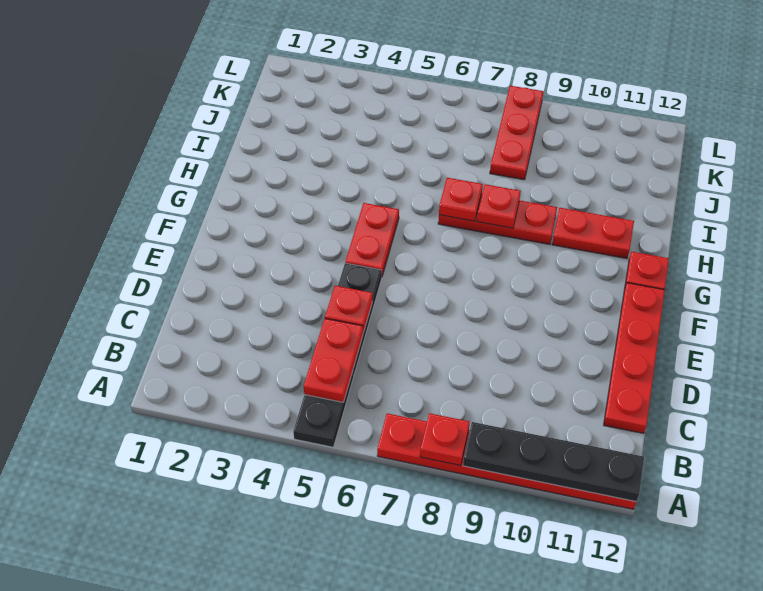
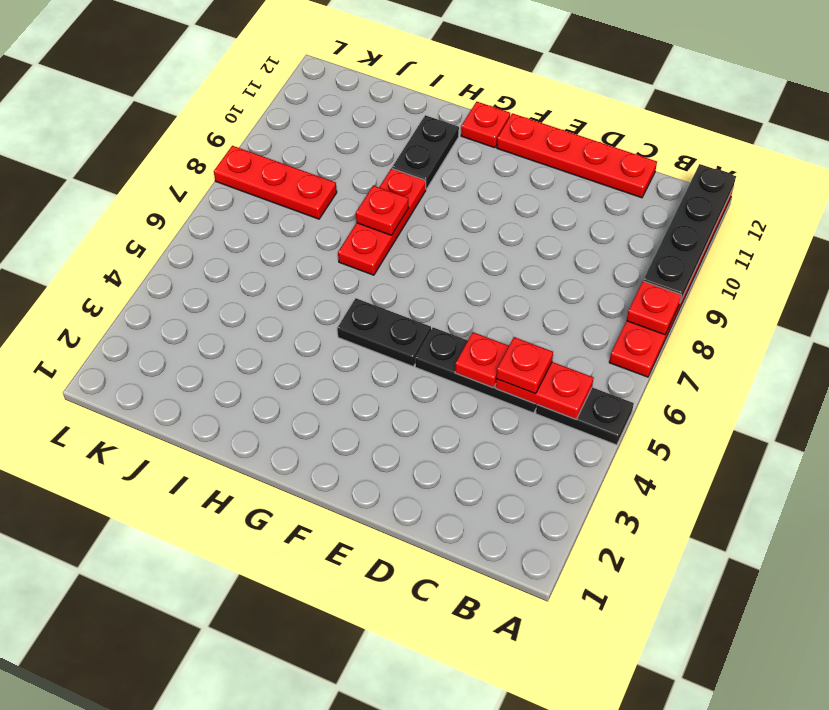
red 1x2 plate [345,203,399,276] -> black 1x2 plate [337,298,431,367]
red 1x1 plate [439,178,483,221] -> red 1x1 plate moved to [496,337,553,394]
red 1x2 plate [552,208,634,259] -> black 1x2 plate [392,115,459,189]

